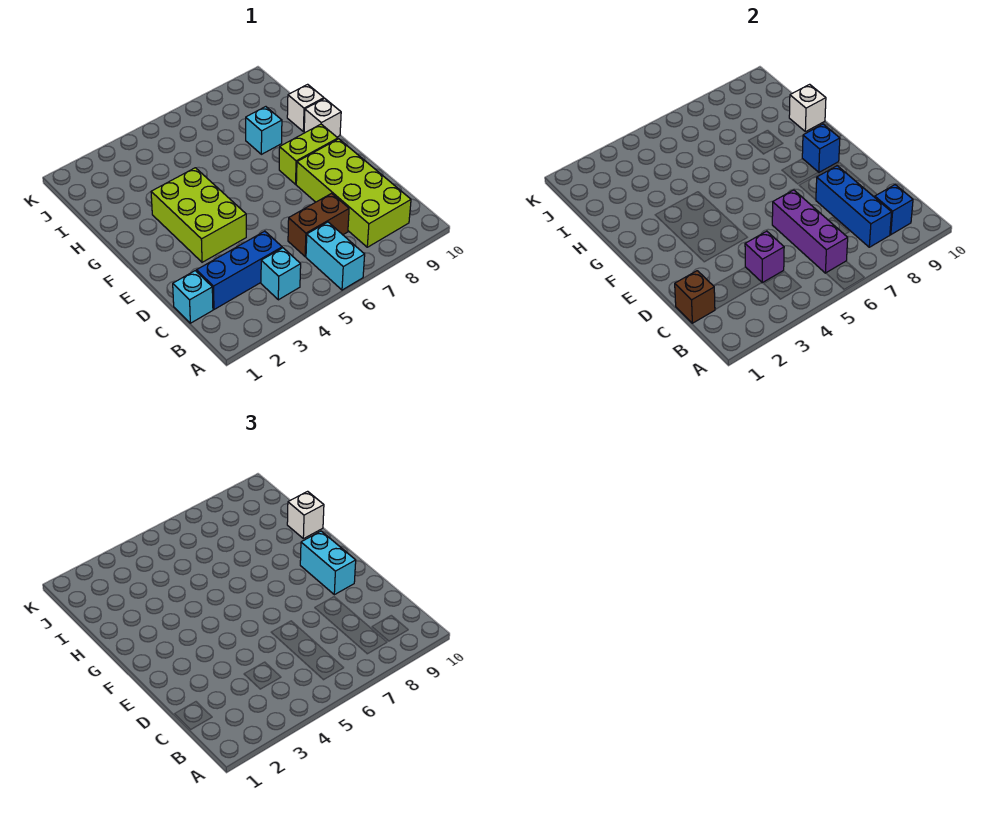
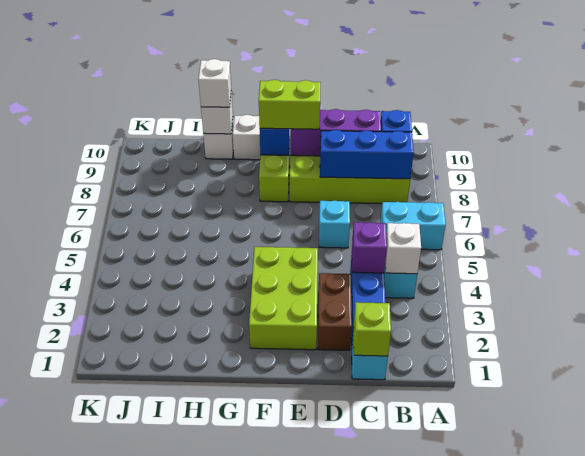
none -> white 1x1 brick [385,223,421,274]
purple 1x3 brick [772,190,848,273] -> purple 1x3 brick moved to [290,109,381,156]
brown 1x1 brick [675,271,715,323] -> lime 1x1 brick [353,302,391,356]
brown 1x2 brick [288,193,349,256] -> brown 1x2 brick moved to [318,273,352,350]
lime 2x3 brick [151,168,246,262] -> lime 2x3 brick turned to [249,247,318,350]
cyan 1x2 brick [300,531,356,595] -> lime 1x2 brick [259,80,321,129]
cyan 1x1 brick [246,107,282,154] -> cyan 1x1 brick moved to [319,201,350,248]

